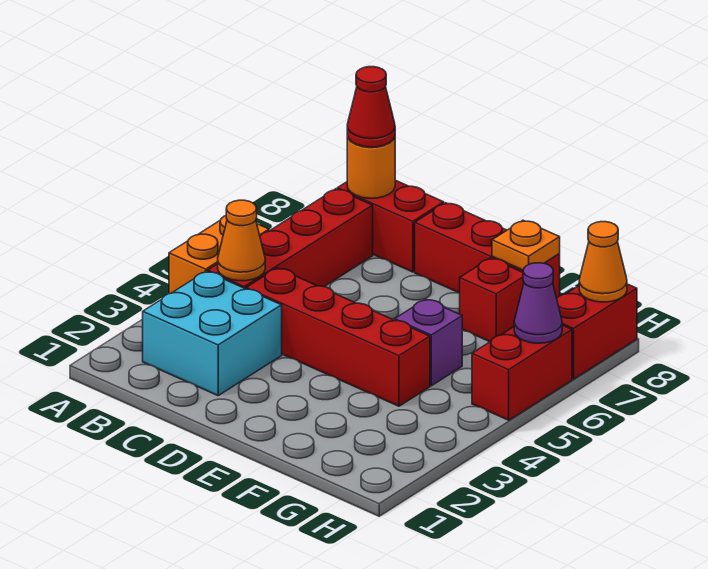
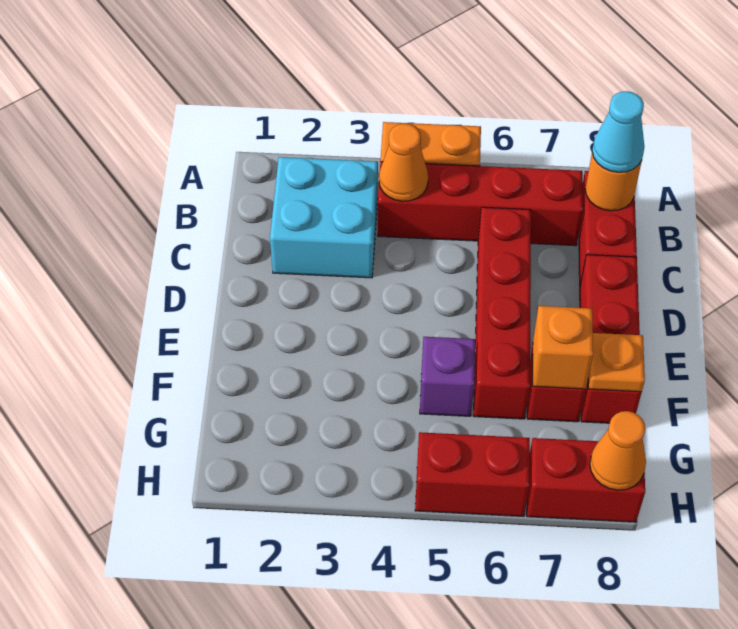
red 1x1 cone [347,67,395,147] -> cyan 1x1 cone [592,91,645,172]
red 1x4 brick [246,268,430,406] -> red 1x4 brick moved to [474,207,531,419]
none -> orange 1x1 brick [533,306,593,389]
purple 1x1 cone [514,263,562,343] -> none

